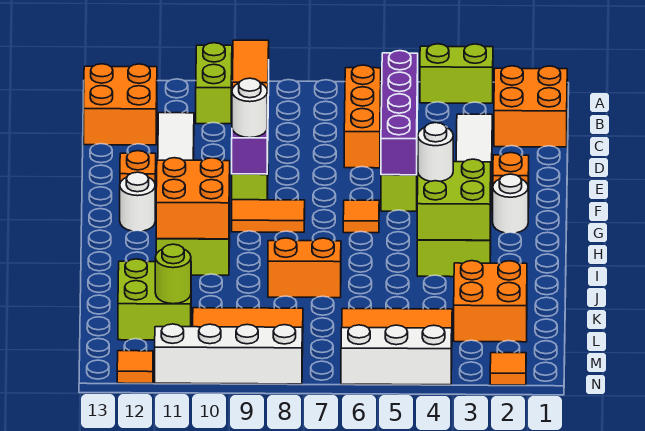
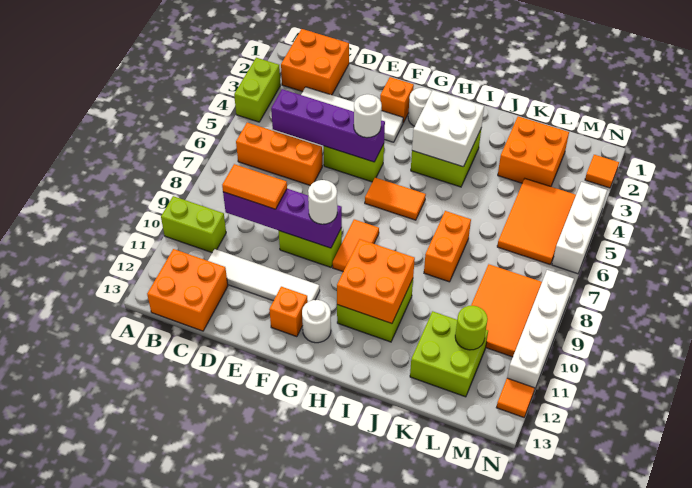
orange 1x1 tile [343,200,379,233] -> orange 1x2 tile [365,178,426,220]
lime 2x2 brick [417,159,491,240] -> white 2x2 brick [412,90,484,167]
white 1x1 round brick [418,123,453,181] -> white 1x1 round brick moved to [354,94,382,138]

